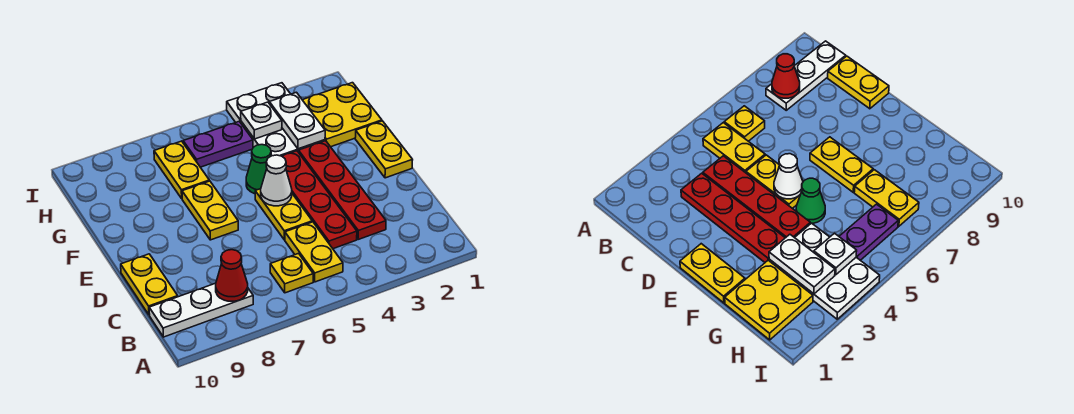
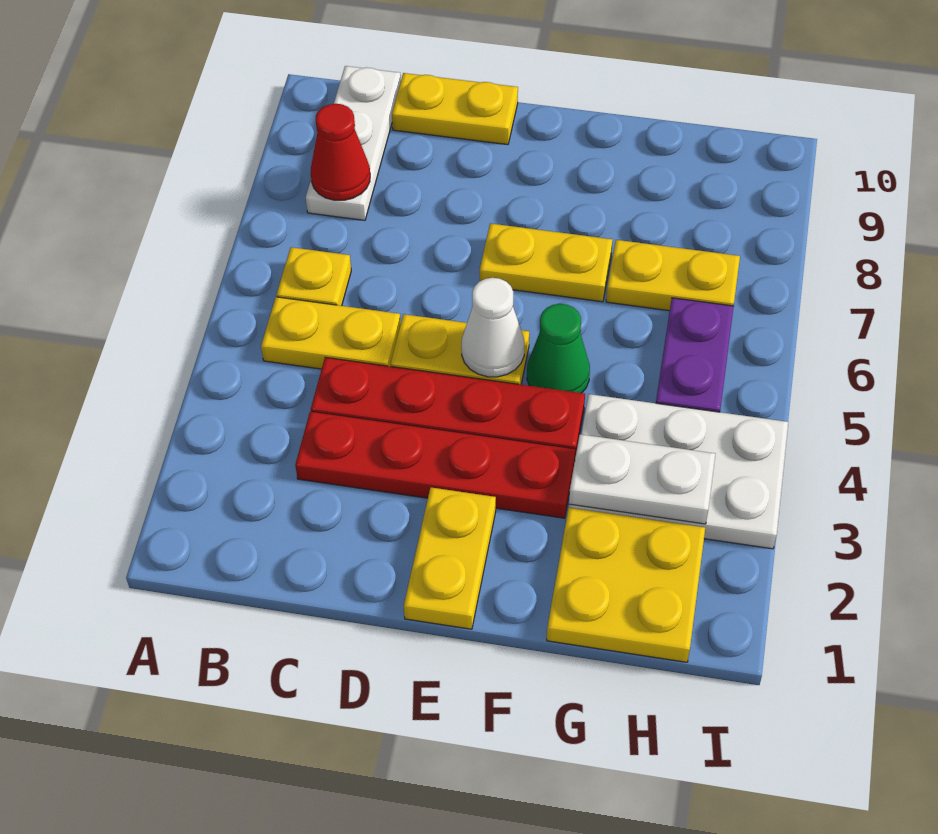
yellow 1x2 plate [355,121,412,178] -> yellow 1x2 plate turned to [404,488,496,629]
white 1x1 plate [241,102,282,139] -> none

